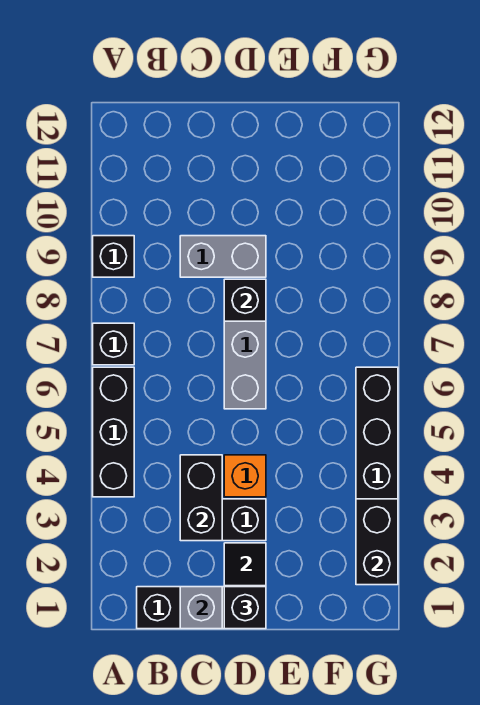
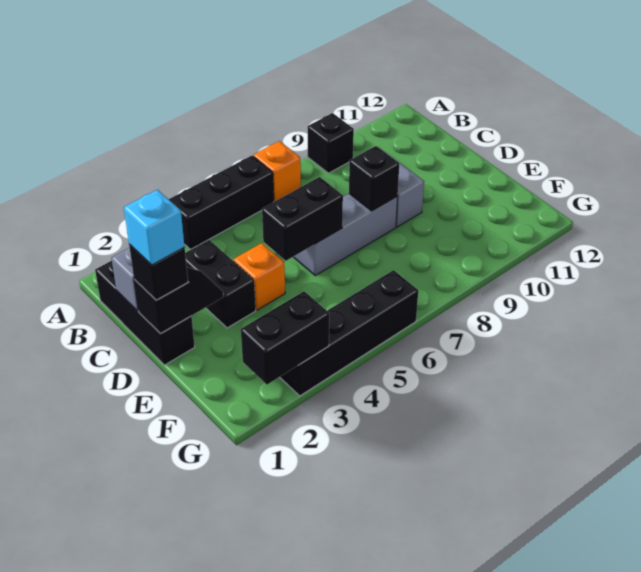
black 1x1 brick [93,323,134,365] -> orange 1x1 brick [253,141,301,202]
black 1x2 brick [180,455,222,541] -> black 1x2 brick moved to [262,177,343,261]
none -> cyan 1x1 brick [124,190,185,265]

